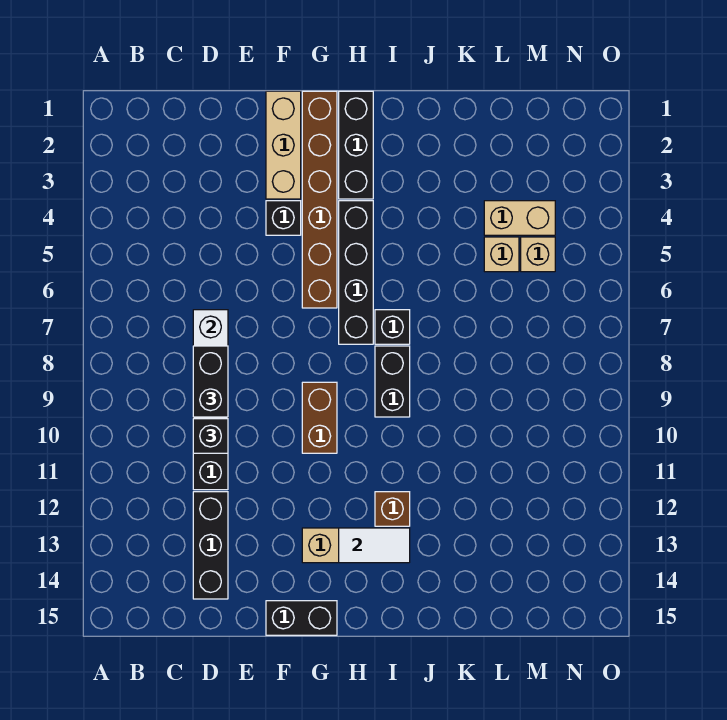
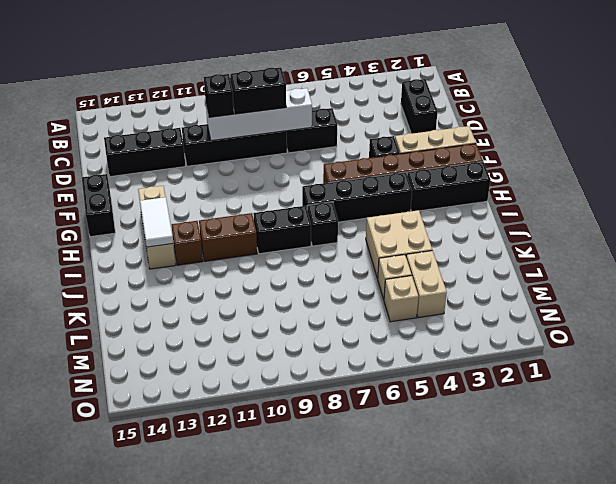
none -> black 1x2 brick [401,79,438,134]
none -> black 1x2 brick [287,108,337,153]
brown 1x2 brick [302,382,337,453] -> brown 1x2 brick moved to [199,213,257,261]
none -> tan 2x2 brick [366,210,432,279]

